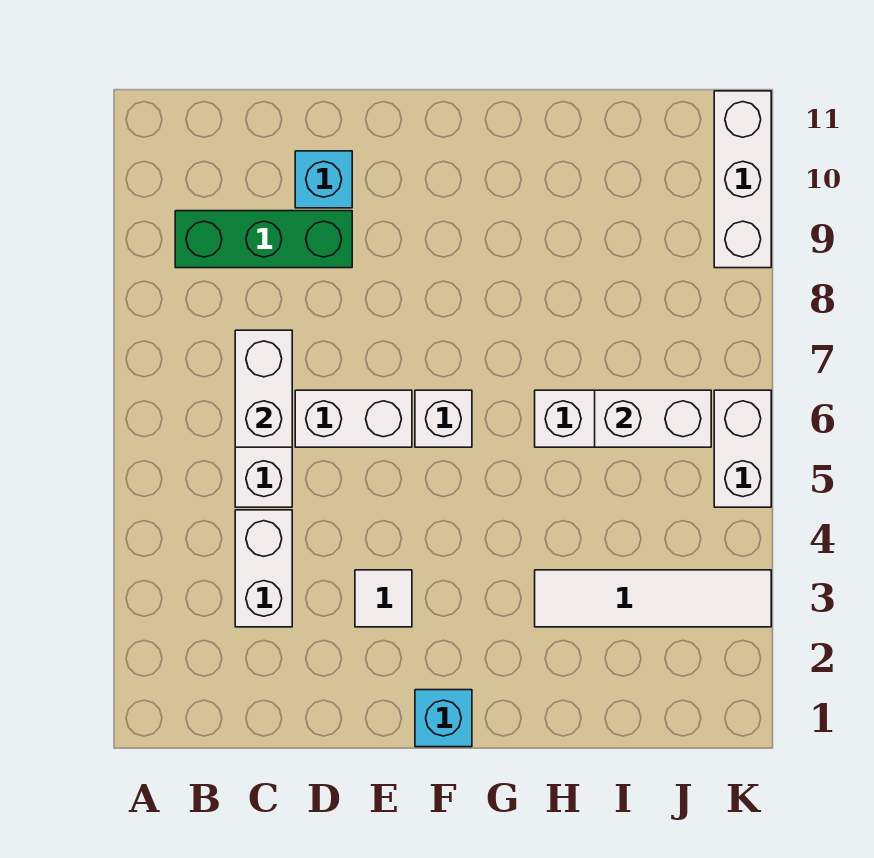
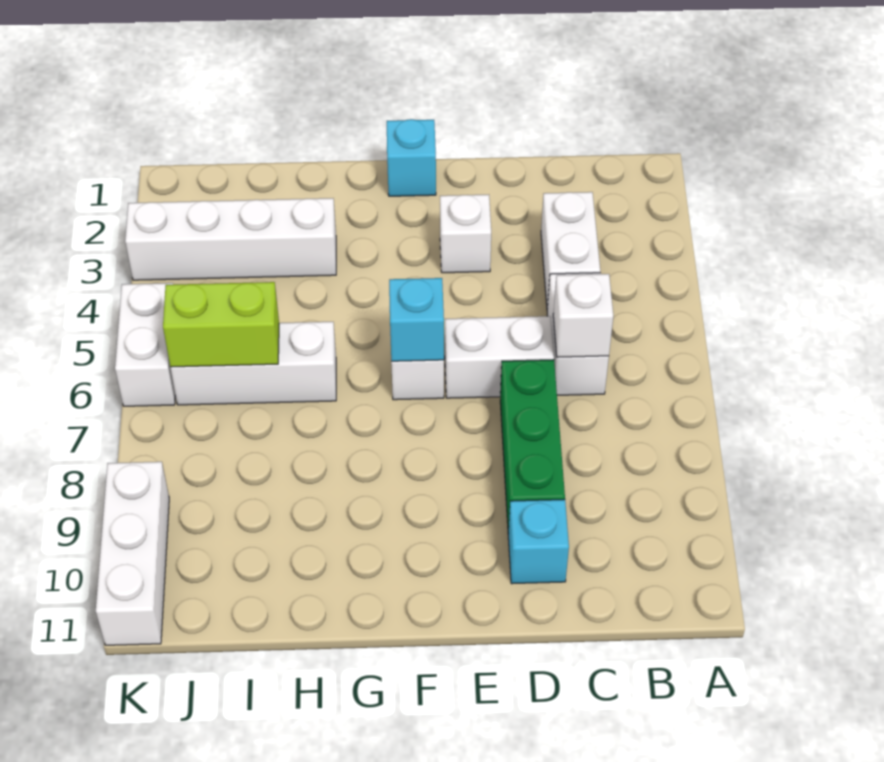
green 1x3 brick [175,211,352,268] -> green 1x3 brick turned to [500,360,565,533]
white 1x2 brick [235,330,292,447] -> white 1x1 brick [553,274,613,357]
white 1x1 tile [355,570,412,627] -> white 1x1 brick [440,195,491,273]
none -> cyan 1x1 brick [389,278,444,361]
white 1x4 tile [535,570,771,627] -> white 1x4 brick [125,198,336,280]
white 1x2 brick [595,390,711,447] -> lime 1x2 brick [163,282,279,367]

